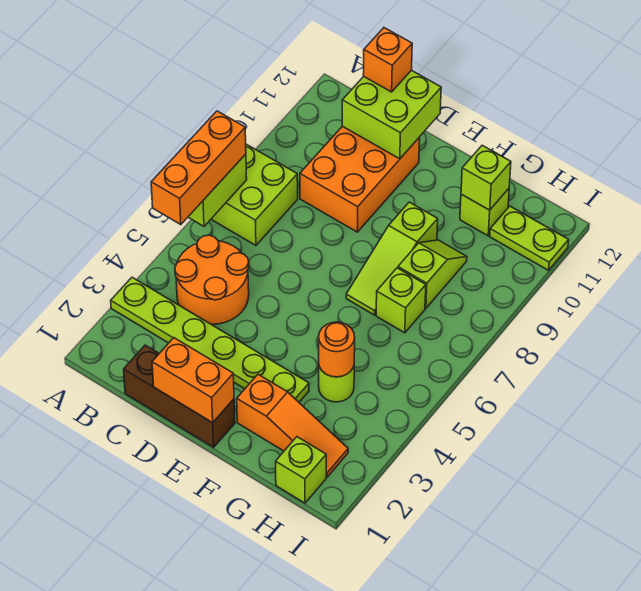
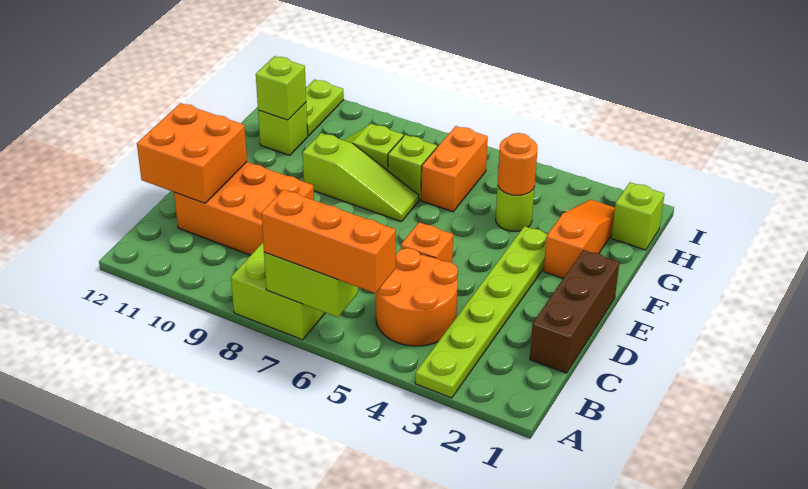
lime 2x2 brick [342,70,441,159] -> orange 2x2 brick [137,103,247,203]
orange 1x1 brick [363,28,412,92] -> orange 1x1 brick moved to [401,222,453,263]
orange 1x2 brick [152,338,234,423] -> orange 1x2 brick moved to [421,126,488,212]

